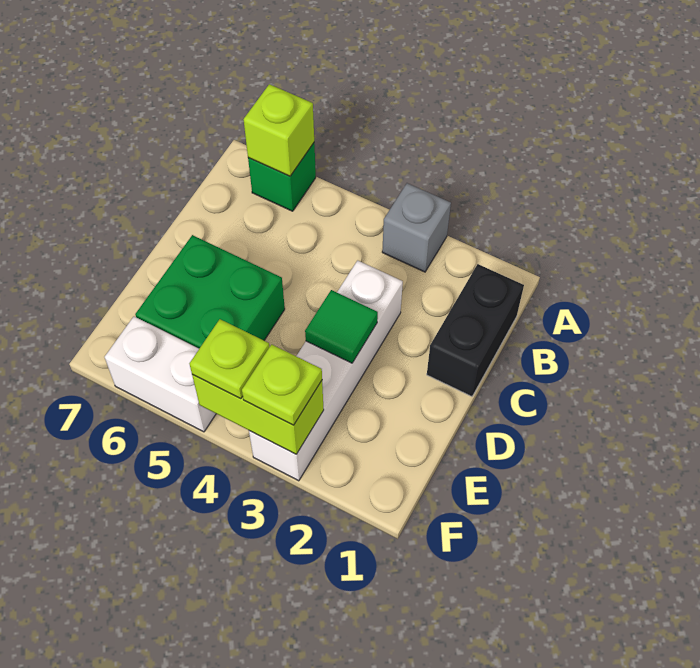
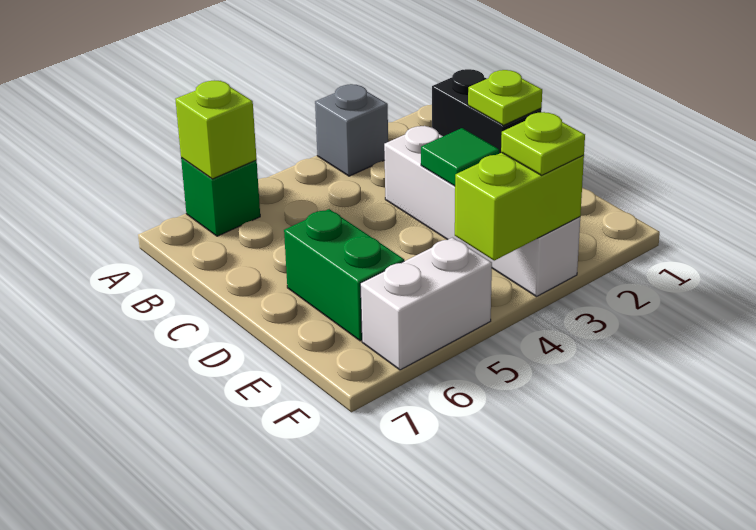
green 2x2 brick [135,235,285,349] -> green 1x2 brick [284,209,404,341]
lime 1x1 plate [190,319,269,399] -> lime 1x1 plate moved to [468,70,542,125]

